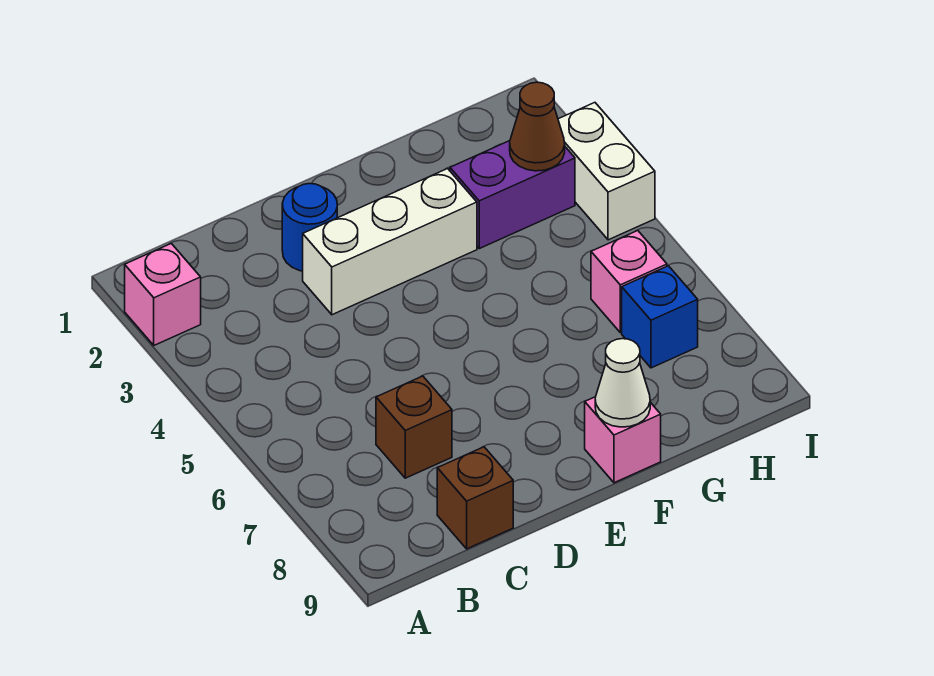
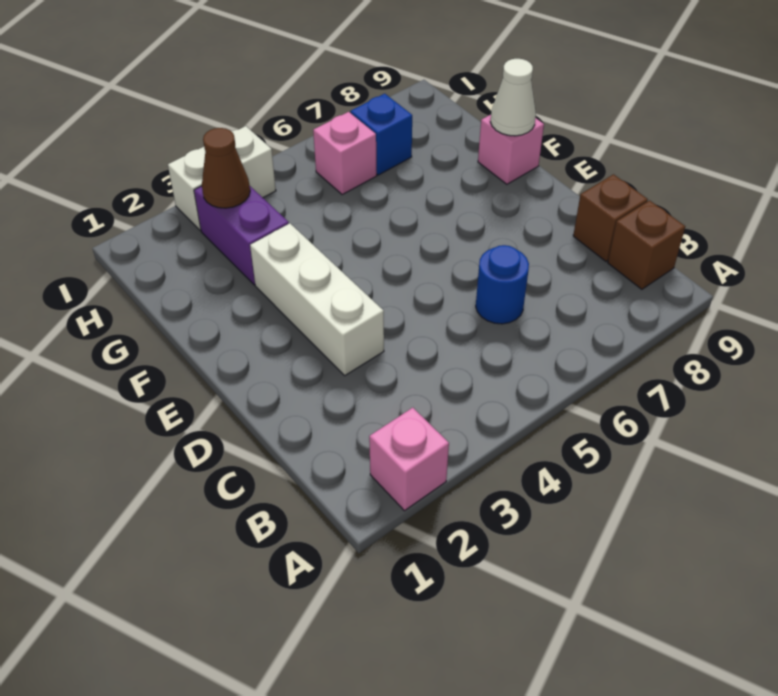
brown 1x1 brick [376,376,452,478] -> brown 1x1 brick moved to [608,200,685,289]
blue 1x1 round brick [282,184,337,271] -> blue 1x1 round brick moved to [476,245,529,324]

